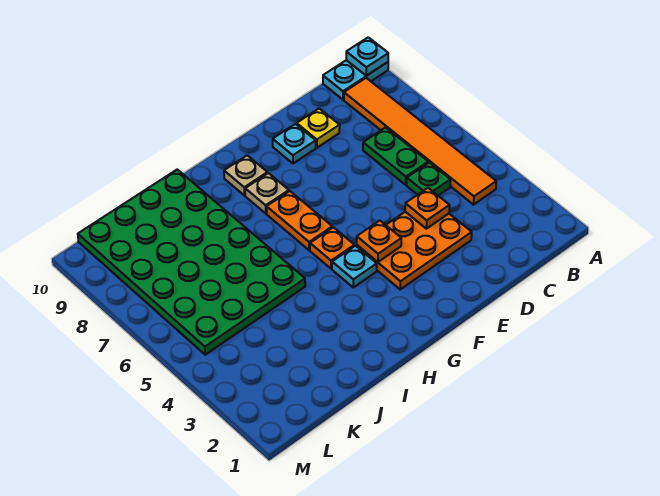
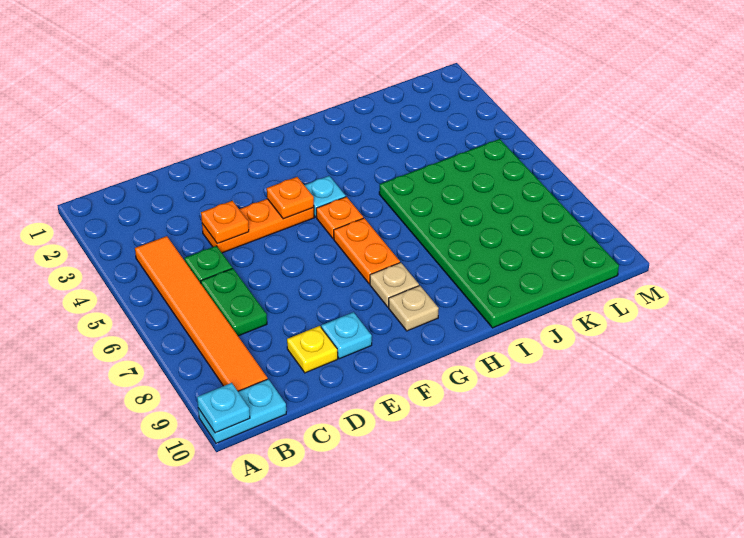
orange 2x3 plate [357,212,472,289] -> orange 1x3 plate [202,199,314,253]

